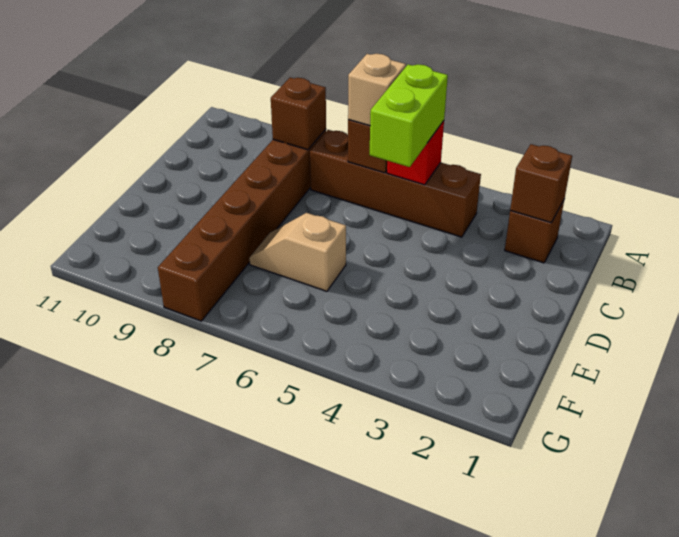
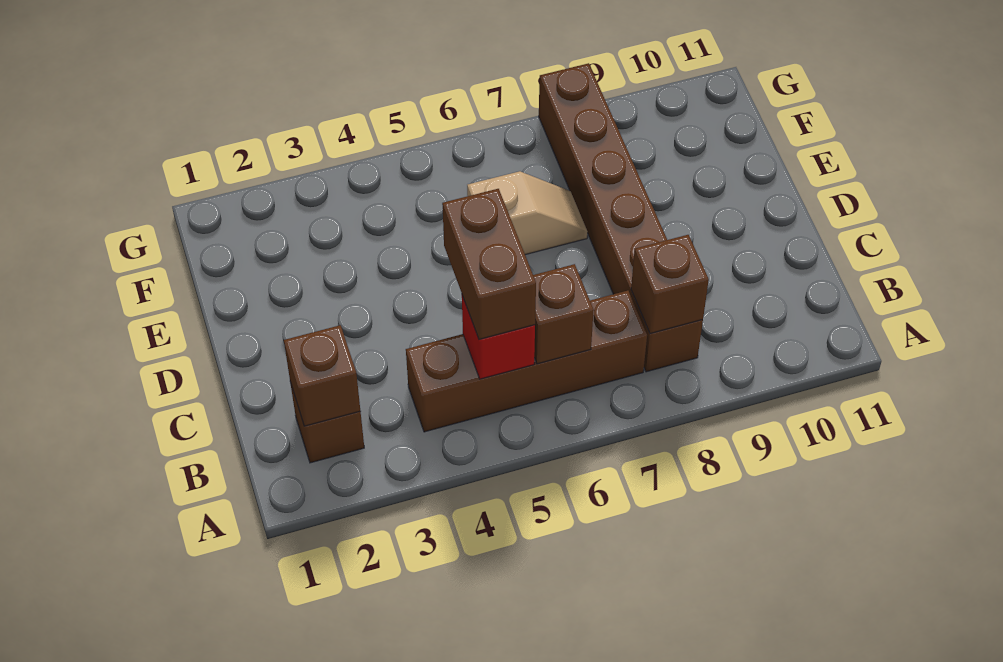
lime 1x2 brick [370,64,448,167] -> brown 1x2 brick [442,189,536,339]
tan 1x1 brick [348,54,406,126] -> none

